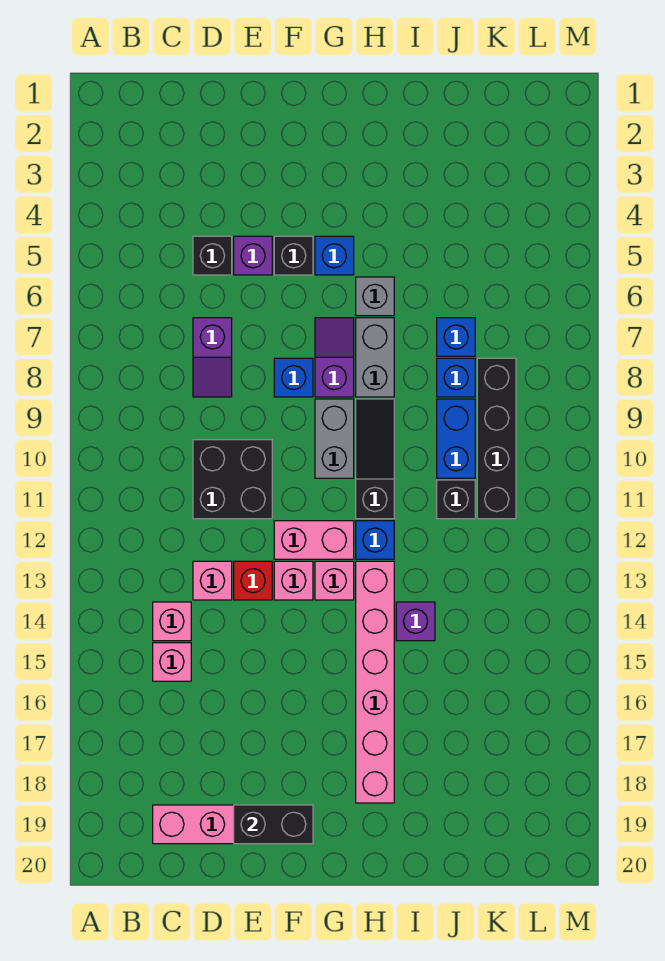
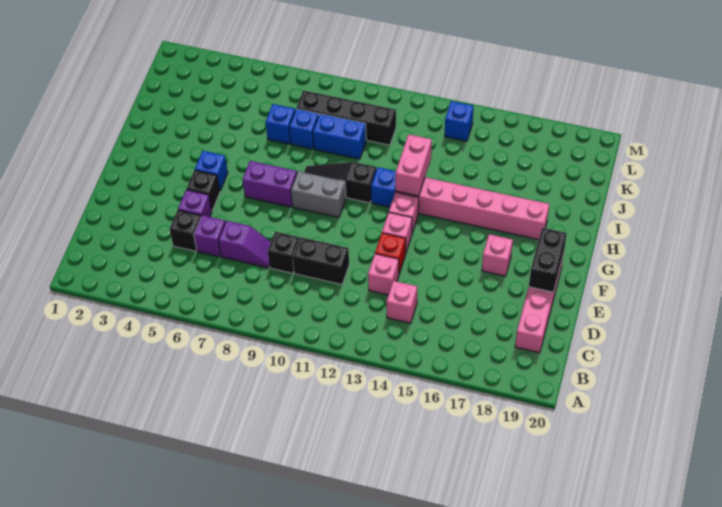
pink 1x1 brick [153,643,191,681] -> pink 1x1 brick moved to [482,234,513,276]
black 2x2 brick [193,440,272,519] -> black 1x2 brick [293,237,349,284]
blue 1x1 brick [274,358,313,397] -> blue 1x1 brick moved to [445,101,474,141]
pink 1x2 brick [274,521,354,559] -> pink 1x2 brick moved to [395,134,432,196]
purple 1x2 slope [315,318,354,397] -> purple 1x2 brick [243,161,297,207]
grey 1x1 brick [356,277,394,316] -> none
grey 1x2 brick [356,318,394,397] -> none
purple 1x1 brick [396,602,435,641] -> purple 1x1 brick moved to [194,215,225,257]
black 1x1 brick [437,480,475,519] -> black 1x1 brick moved to [268,231,299,273]

